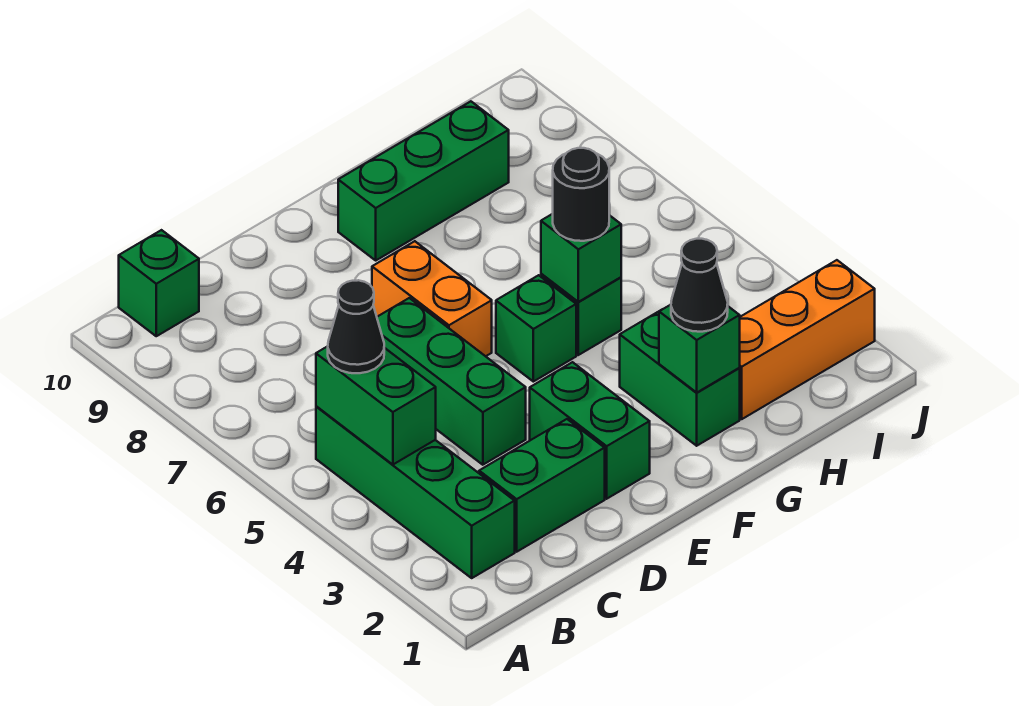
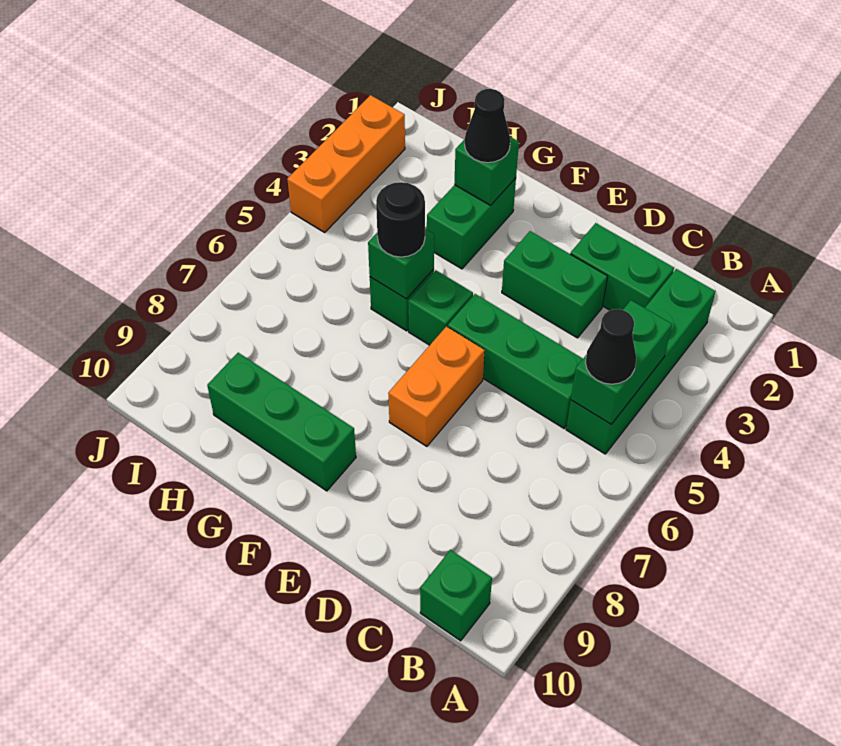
green 1x3 brick [377,298,526,465] -> green 1x3 brick turned to [448,294,583,428]
green 1x2 brick [530,362,650,499] -> green 1x2 brick turned to [502,231,608,338]
orange 1x3 brick [739,260,875,419] -> orange 1x3 brick turned to [287,95,405,232]

